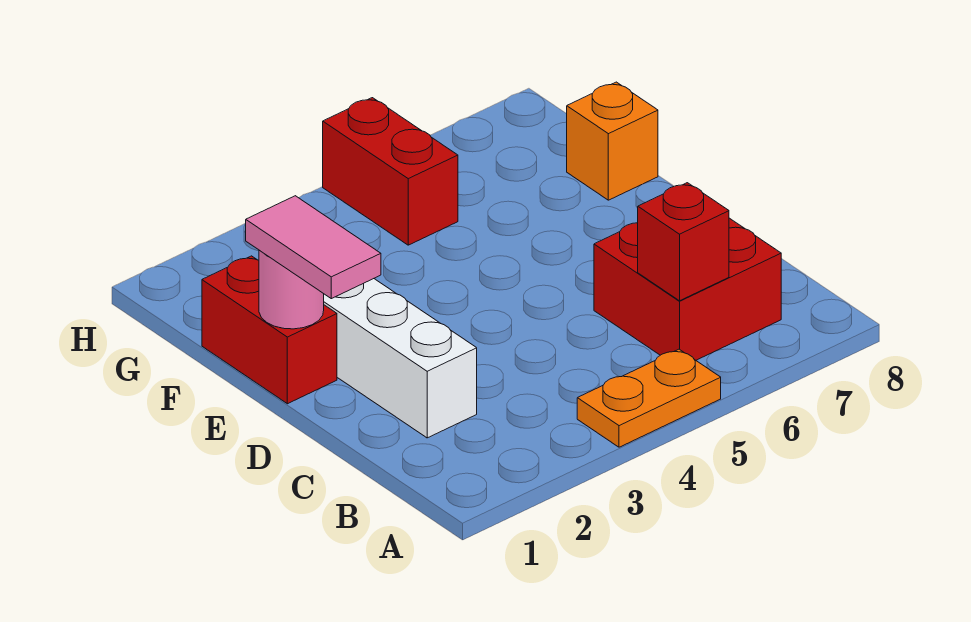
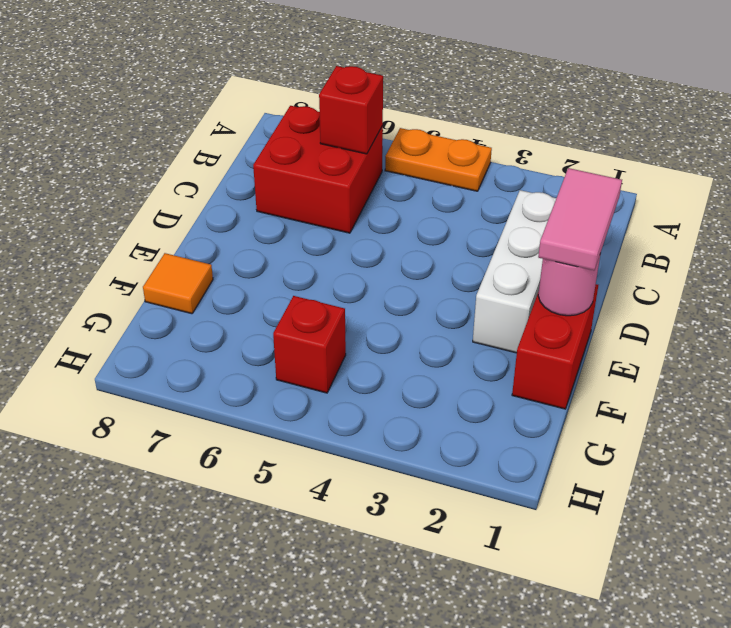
orange 1x1 brick [567,82,658,200] -> orange 1x1 tile [143,253,213,314]
red 1x2 brick [323,98,458,245] -> red 1x1 brick [273,296,346,393]

